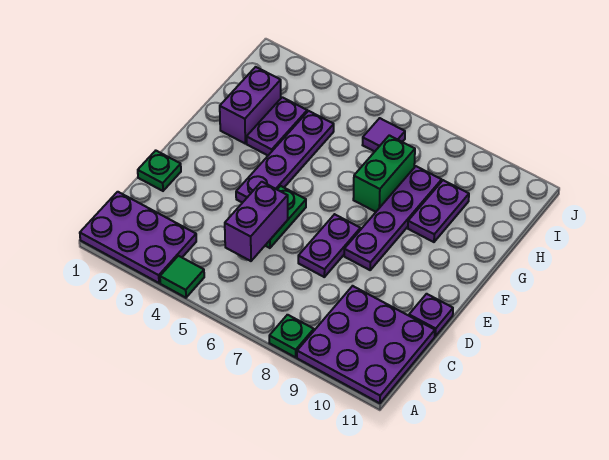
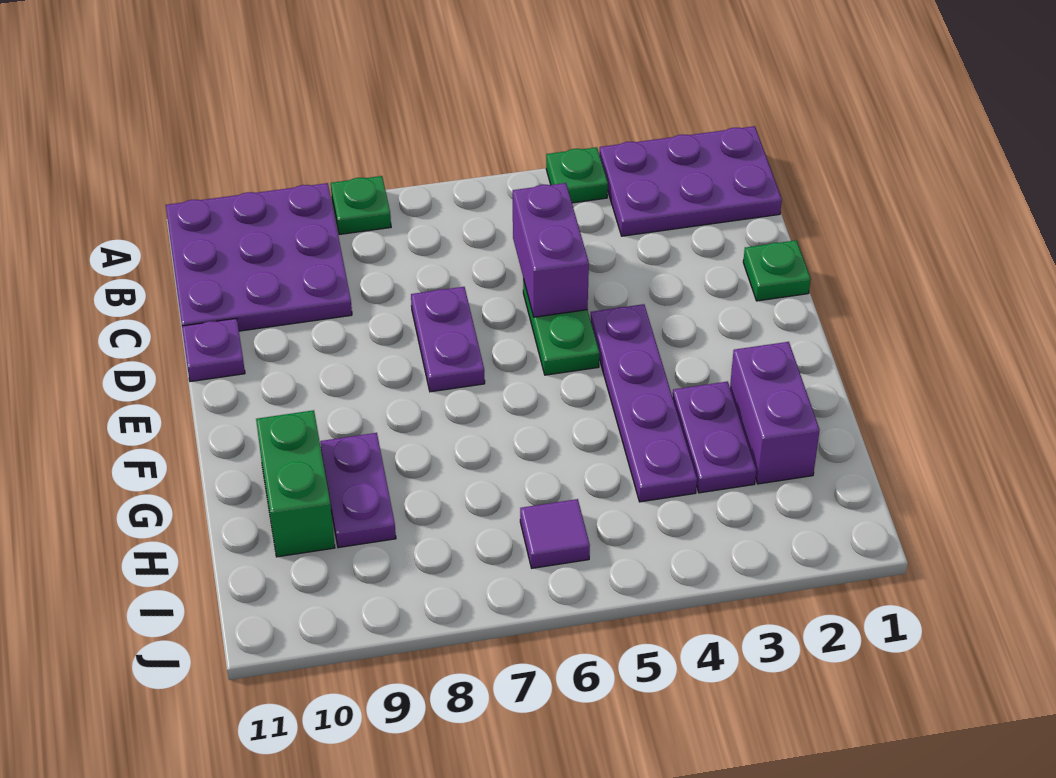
green 1x1 tile [160,256,204,298] -> green 1x1 plate [546,147,608,203]
purple 1x4 plate [344,166,442,270] -> none
green 1x2 brick [353,135,415,212] -> green 1x2 brick moved to [256,410,335,557]

